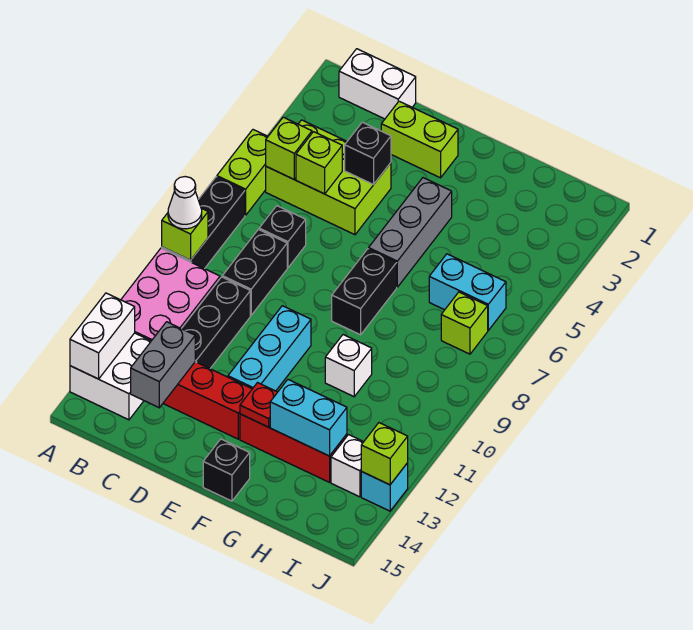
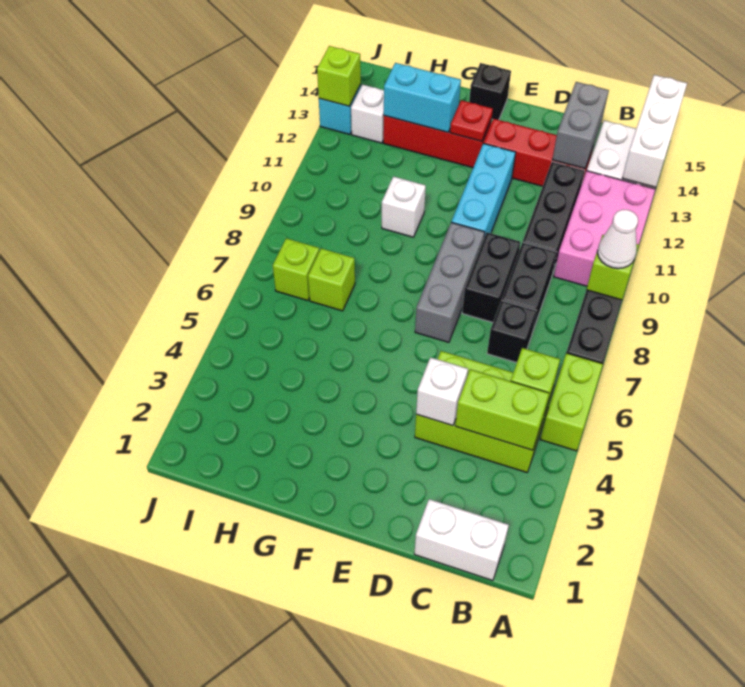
white 1x2 brick [70,293,135,379] -> white 1x3 brick [622,75,687,187]
lime 1x1 brick [296,132,342,194] -> lime 1x1 brick moved to [308,248,355,311]
lime 1x2 brick [381,101,458,178] -> lime 1x2 brick moved to [455,369,549,450]
black 1x1 brick [345,122,391,185] -> white 1x1 brick [416,357,468,426]
grey 1x3 brick [369,178,452,287] -> grey 1x3 brick moved to [415,222,485,342]
black 1x2 brick [332,249,397,335] -> black 1x2 brick moved to [462,232,520,322]
cyan 1x2 brick [429,254,506,330] -> none

